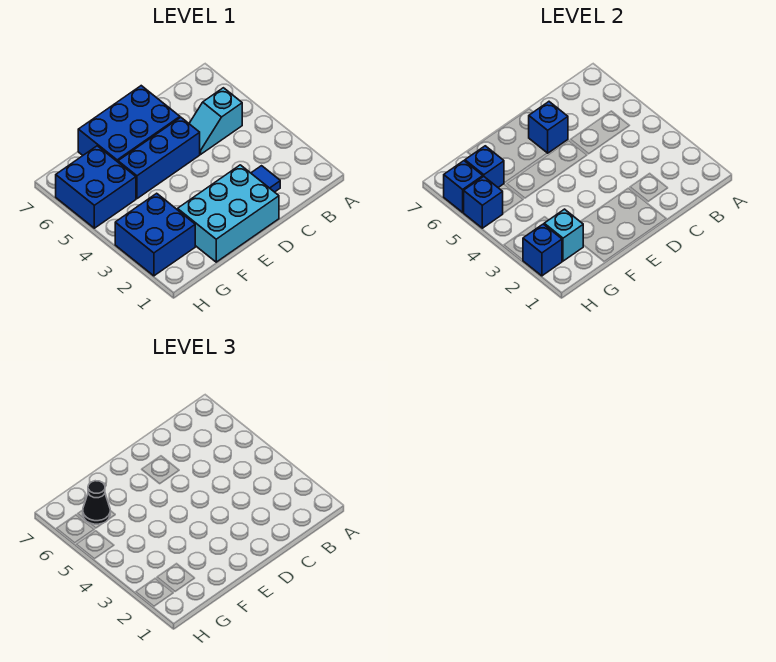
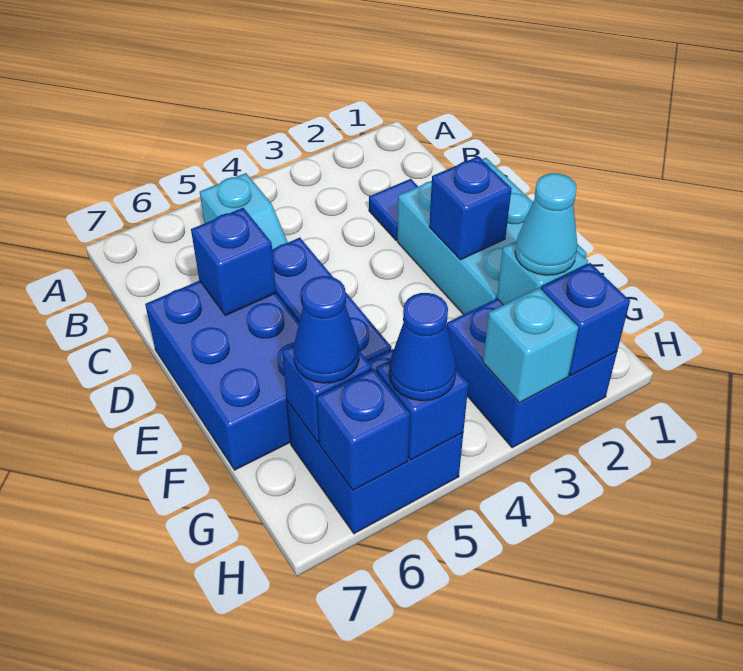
none -> blue 1x1 brick [429,157,512,260]
none -> cyan 1x1 cone [515,173,578,275]
black 1x1 cone [83,481,110,524] -> blue 1x1 cone [293,276,359,383]
none -> cyan 1x1 brick [483,288,578,403]
none -> blue 1x1 cone [389,293,456,401]

